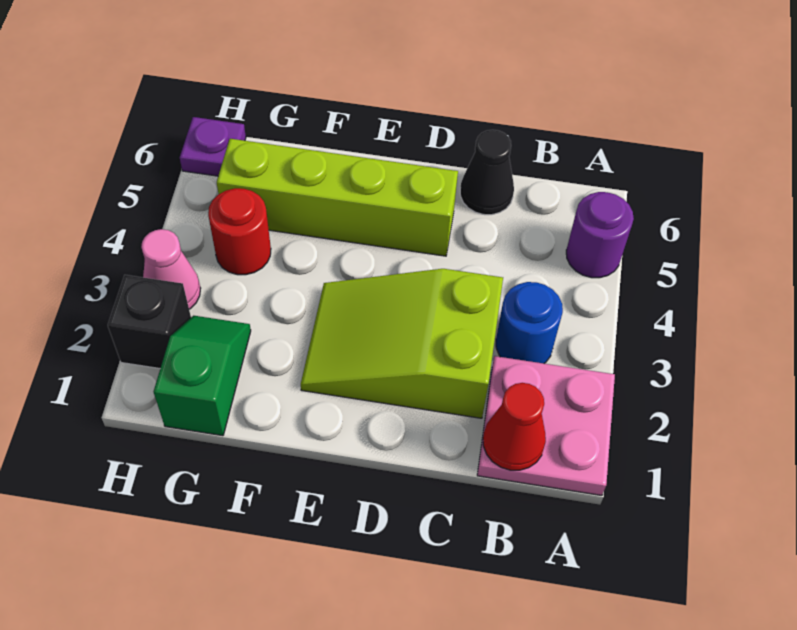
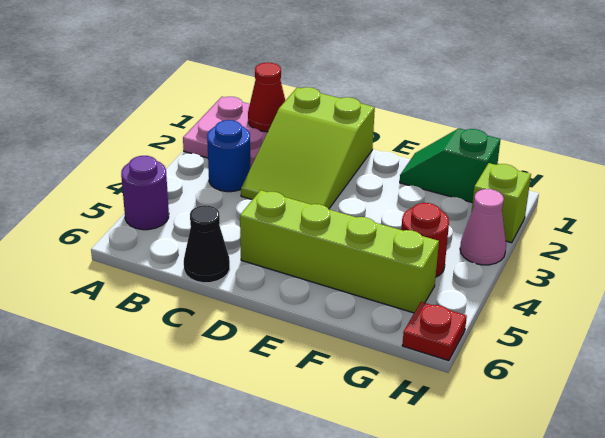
lime 2x3 slope [301,269,503,418] -> lime 2x3 slope turned to [241,87,375,209]
green 1x2 slope [153,316,251,436] -> green 1x2 slope turned to [400,128,500,203]
black 1x1 brick [108,275,191,368] -> lime 1x1 brick [471,163,531,243]
purple 1x1 plate [180,117,246,176] -> red 1x1 plate [402,302,467,361]

